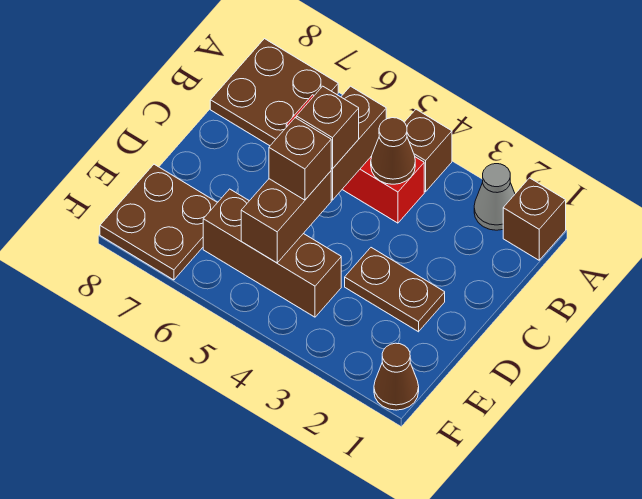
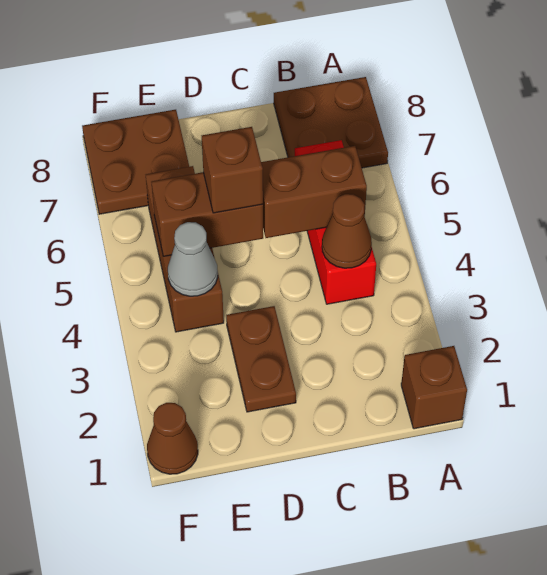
grey 1x1 cone [474,164,515,230] -> grey 1x1 cone moved to [168,222,218,296]
brown 1x1 brick [404,109,452,192] -> none
brown 1x1 brick [296,86,359,169] -> none

